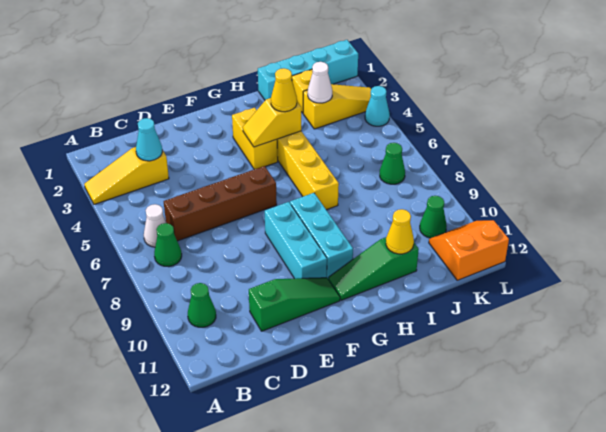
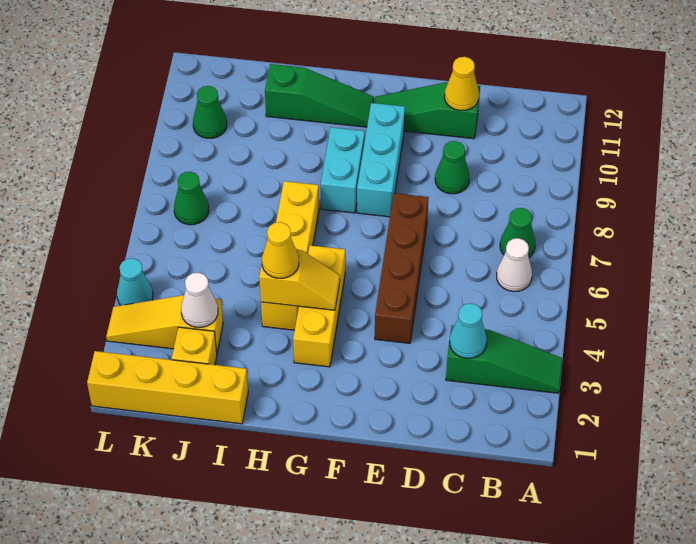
yellow 1x3 slope [84,147,169,204] -> green 1x3 slope [446,326,562,393]
green 1x1 cone [188,283,216,327] -> green 1x1 cone moved to [435,141,470,194]
brown 1x4 brick [164,166,277,241] -> brown 1x4 brick turned to [375,193,429,343]
yellow 1x2 brick [232,108,278,169] -> yellow 1x3 brick [293,245,345,367]
cyan 1x3 brick [290,193,353,279] -> cyan 1x2 brick [321,127,365,213]
cyan 1x4 brick [258,40,358,100] -> yellow 1x4 brick [87,351,248,424]
yellow 1x1 cone [386,209,414,254] -> yellow 1x1 cone moved to [445,57,479,111]
orange 2x2 slope [429,220,509,280] -> none

